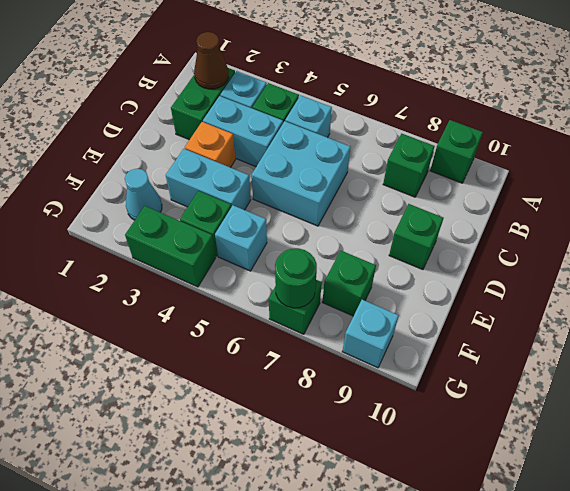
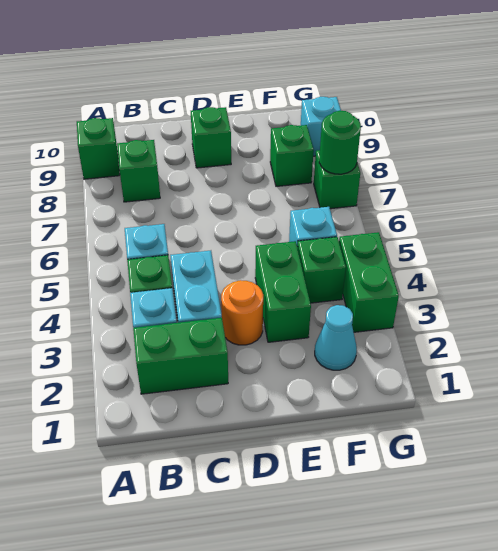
brown 1x1 cone [194,32,229,89] -> none
cyan 2x2 brick [252,121,351,226] -> none
orange 1x1 brick [185,122,235,167] -> orange 1x1 round brick [221,280,263,345]
cyan 1x2 brick [166,149,251,210] -> green 1x2 brick [255,241,311,342]

